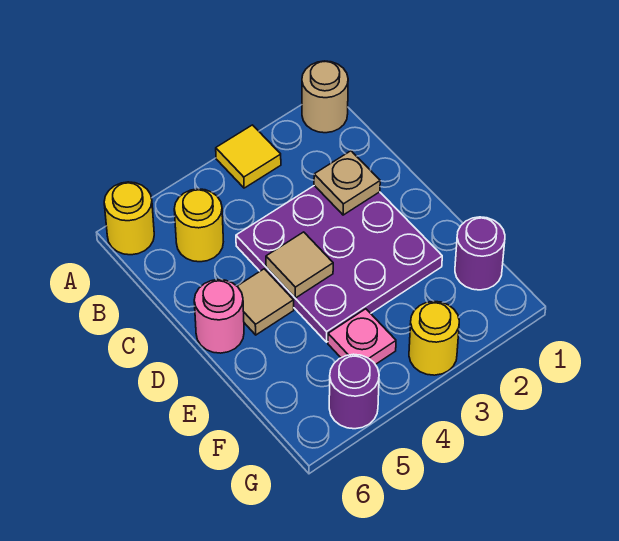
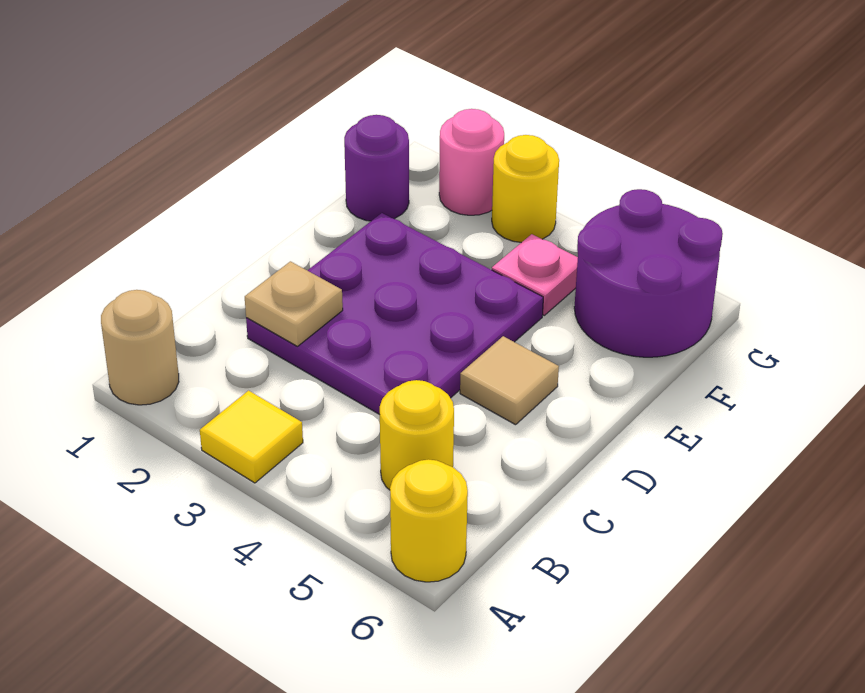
tan 1x1 tile [266,232,333,298] -> none
pink 1x1 round brick [194,280,244,353] -> pink 1x1 round brick moved to [439,109,504,215]
purple 1x1 round brick [329,354,379,429] -> purple 2x2 round brick [574,189,723,357]

